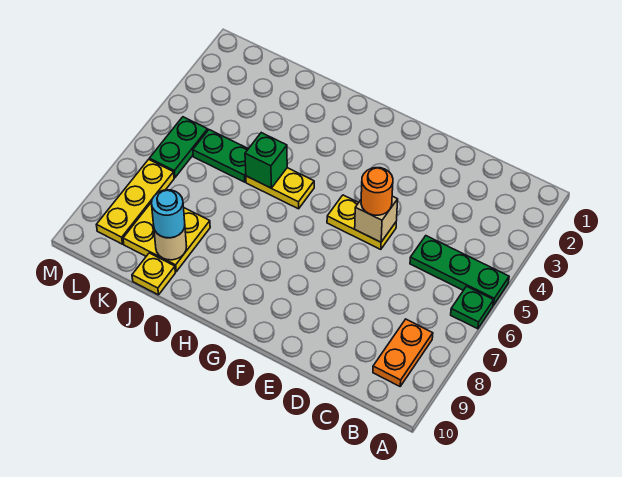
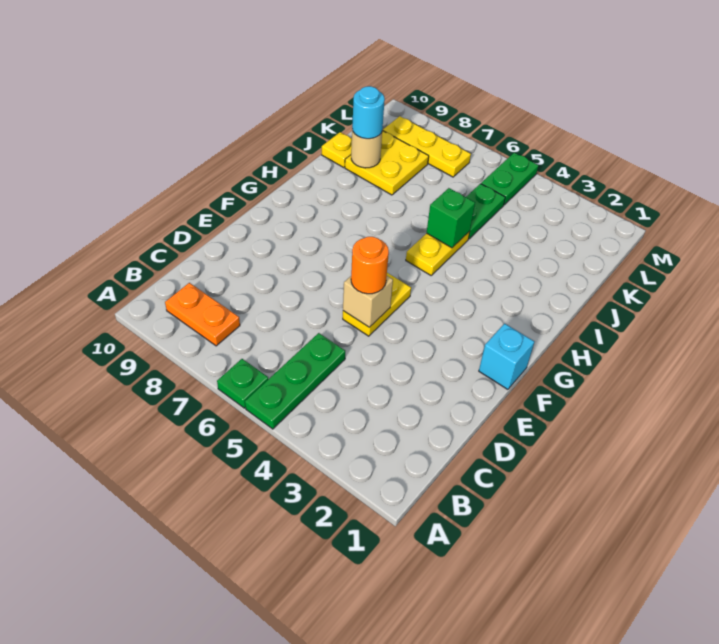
none -> cyan 1x1 brick [479,324,534,389]
green 1x2 plate [149,117,208,178] -> green 1x2 plate turned to [481,153,538,205]

